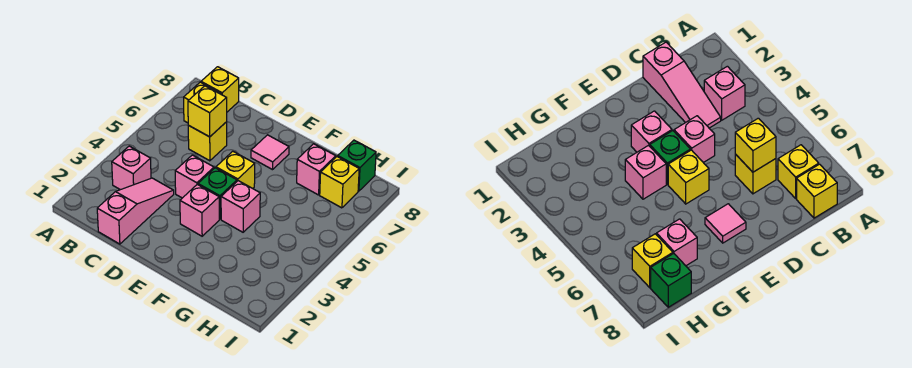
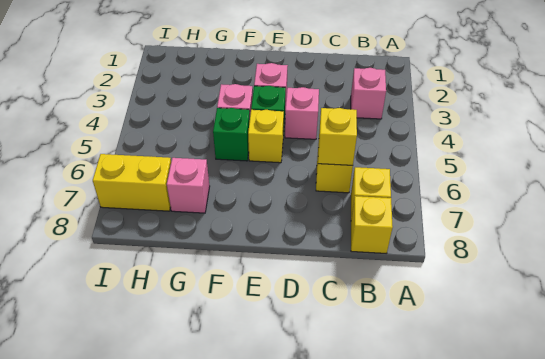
pink 1x3 slope [97,178,174,244] -> none
pink 1x1 tile [251,135,289,170] -> none
yellow 1x1 brick [320,157,359,208] -> yellow 1x2 brick [93,154,171,211]
green 1x1 brick [338,140,376,191] -> green 1x1 brick moved to [213,108,250,161]

